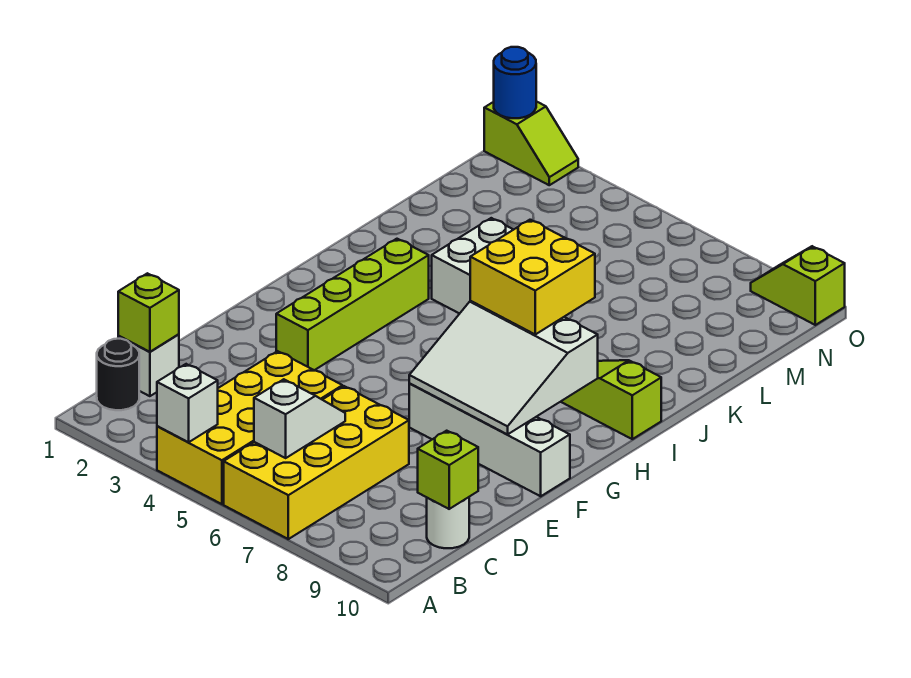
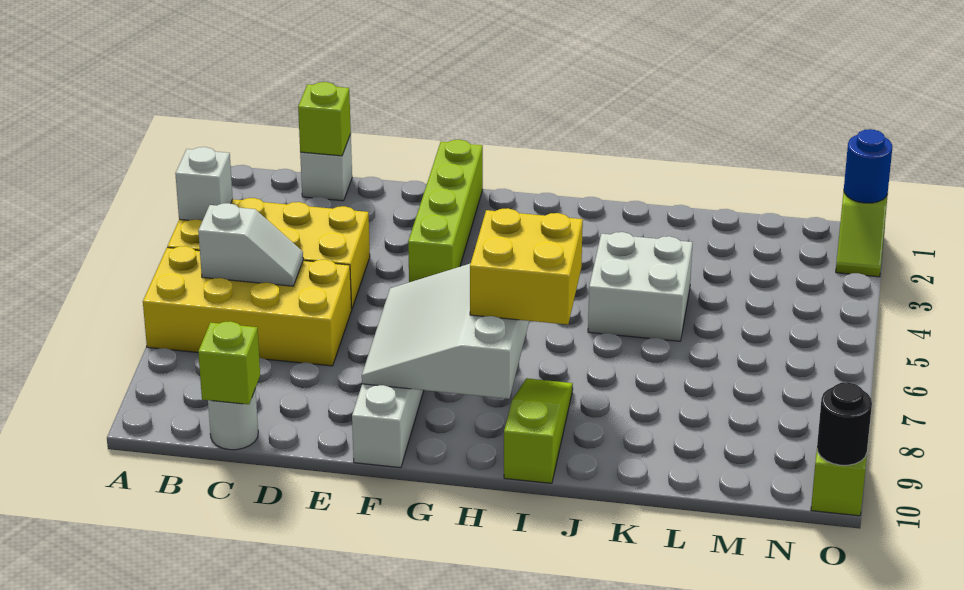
black 1x1 round brick [97,339,139,410] -> black 1x1 round brick moved to [817,382,872,465]
lime 1x4 brick [276,239,429,370] -> lime 1x4 brick turned to [408,140,483,282]

